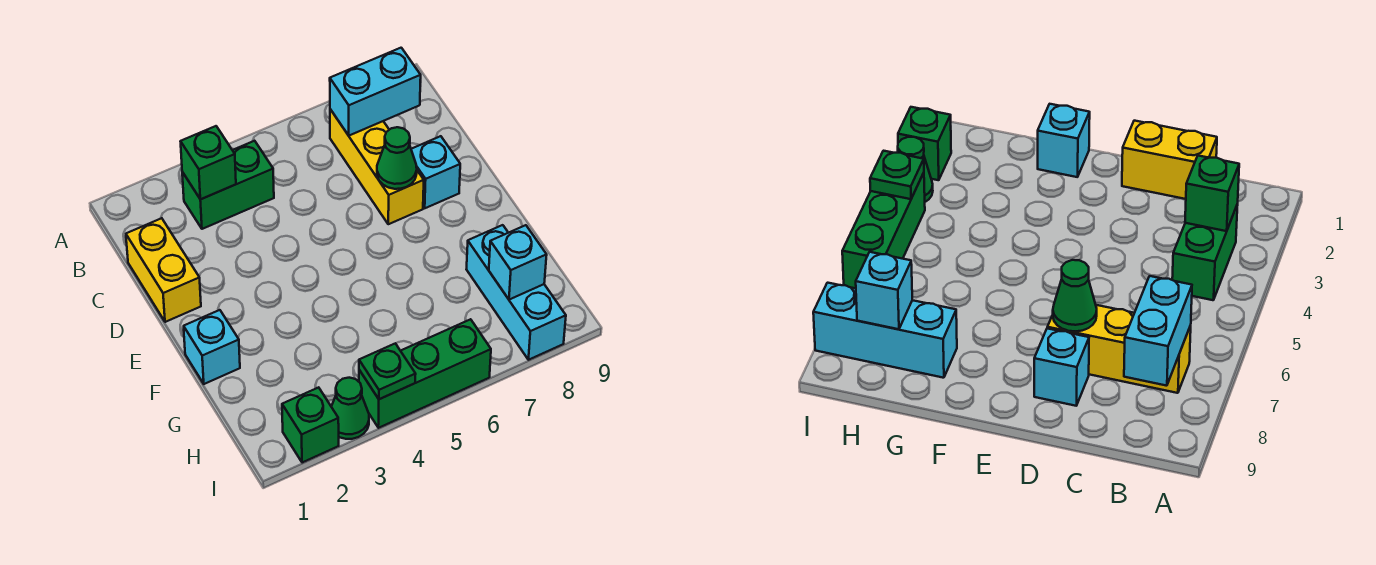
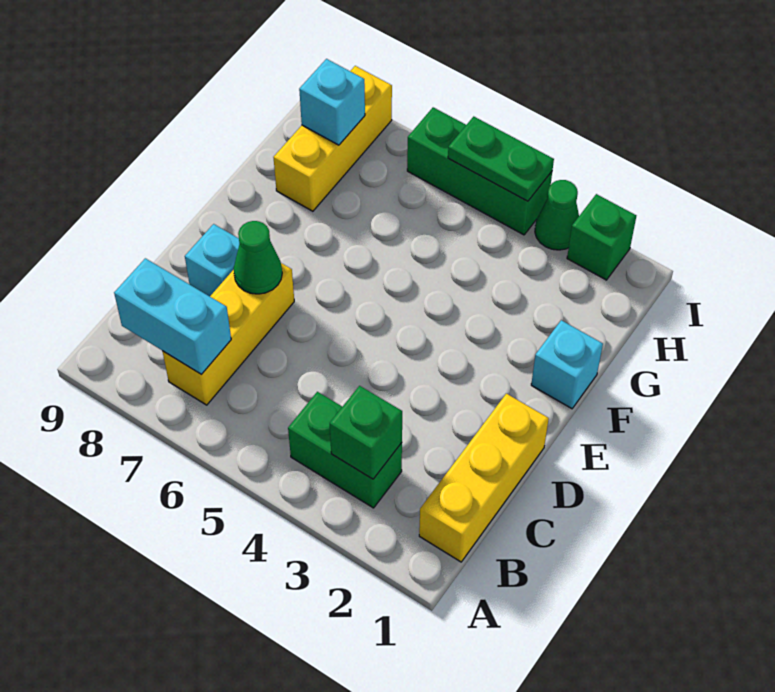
yellow 1x2 brick [126,218,201,322] -> yellow 1x3 brick [419,394,549,562]
cyan 1x3 brick [466,225,566,360] -> yellow 1x3 brick [274,66,392,211]
green 1x1 plate [359,343,416,399] -> green 1x2 plate [448,117,554,201]

